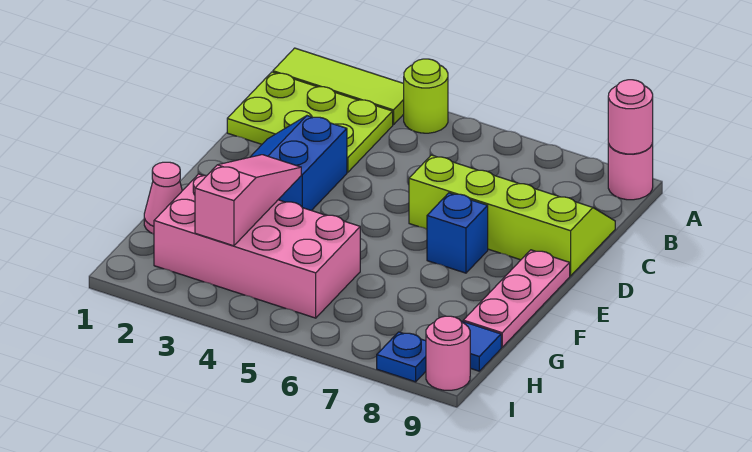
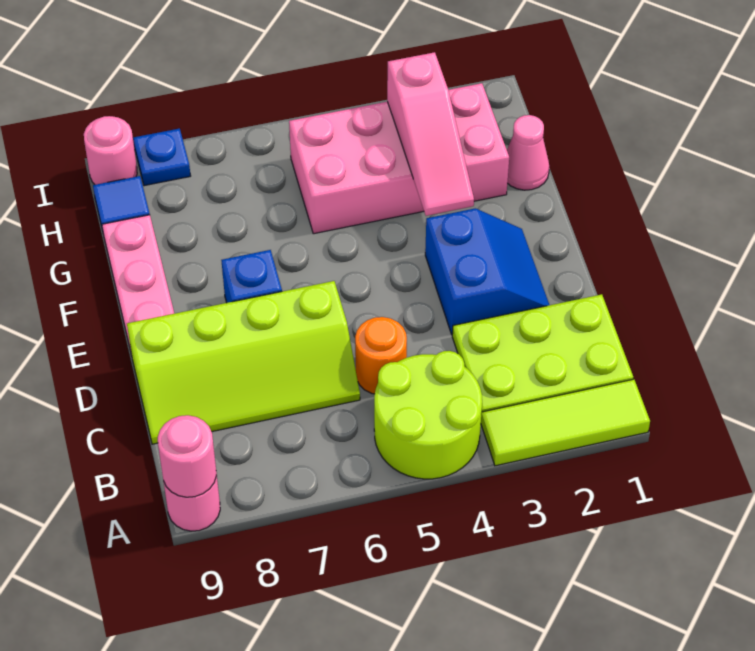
lime 1x1 round brick [404,59,448,133] -> lime 2x2 round brick [374,351,482,479]
none -> orange 1x1 round brick [355,317,407,394]

